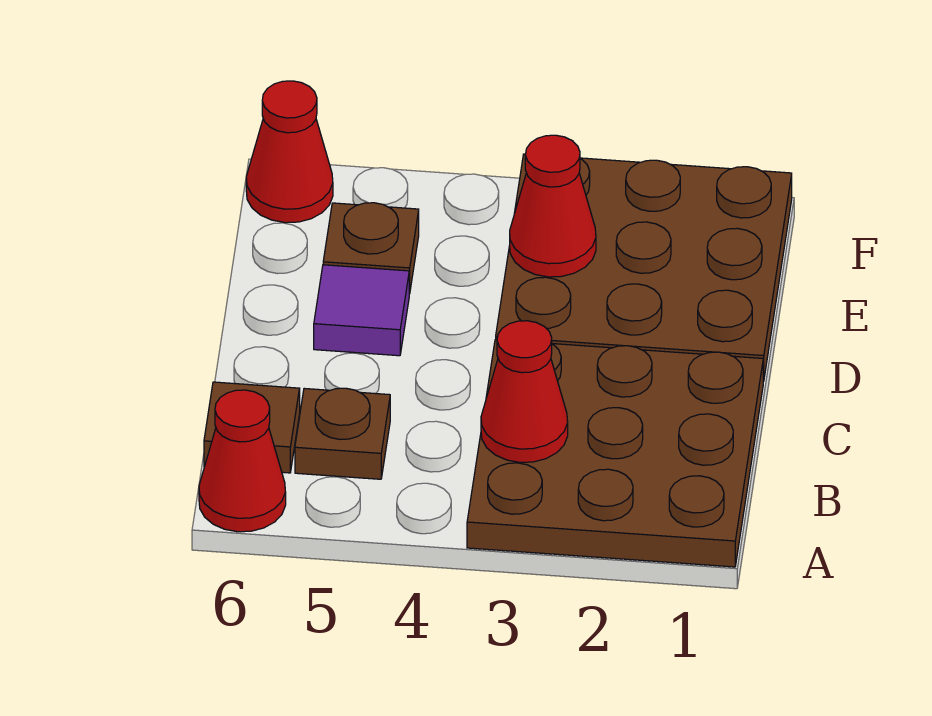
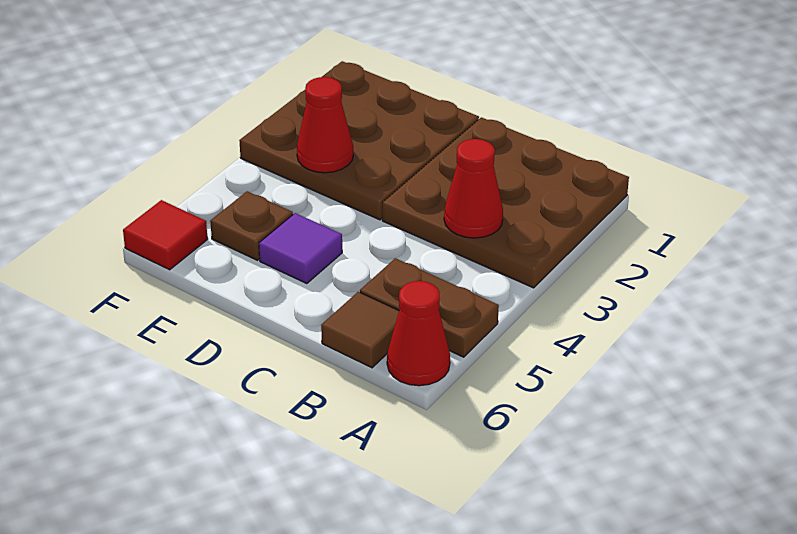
brown 1x1 plate [295,388,390,479] -> brown 1x2 plate [360,258,499,357]
red 1x1 cone [246,81,333,223] -> red 1x1 tile [123,200,208,270]

